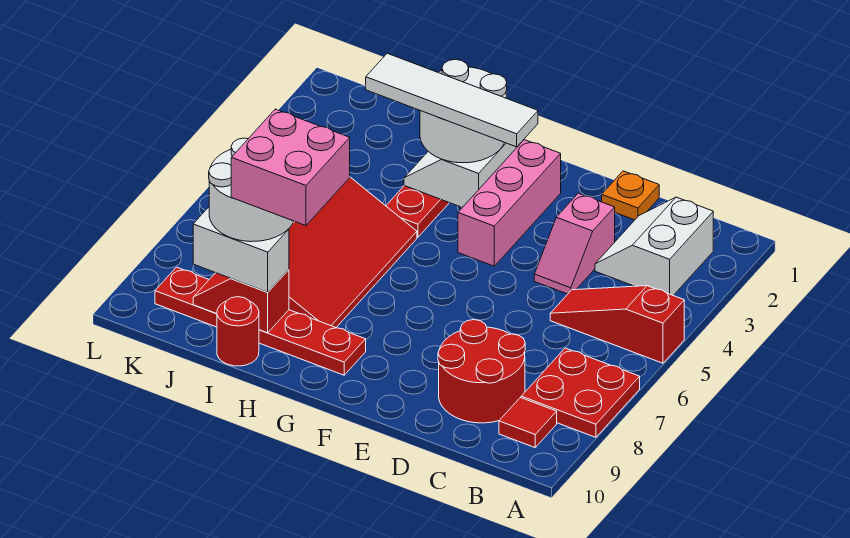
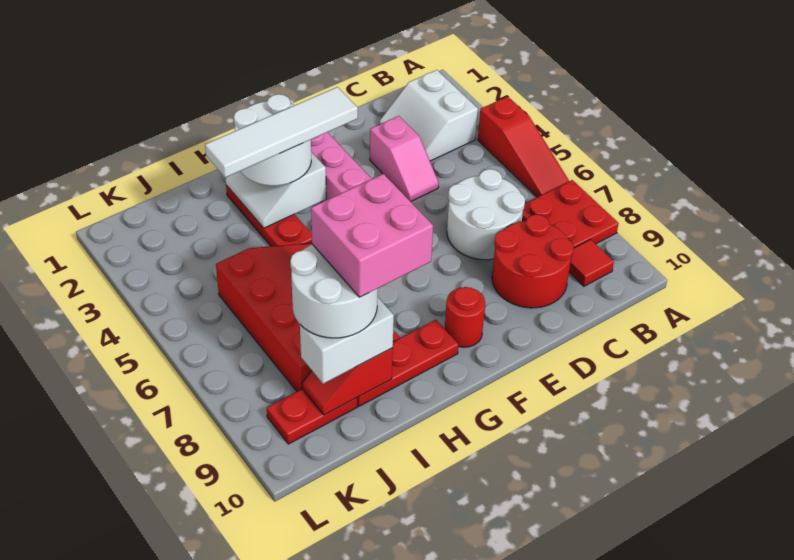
red 1x3 slope [550,286,684,363] -> red 1x3 slope turned to [478,96,569,197]
none -> white 2x2 round brick [447,169,525,260]
orange 1x1 plate [602,171,659,220] -> none
red 1x1 round brick [217,297,259,366] -> red 1x1 round brick moved to [445,287,485,347]

